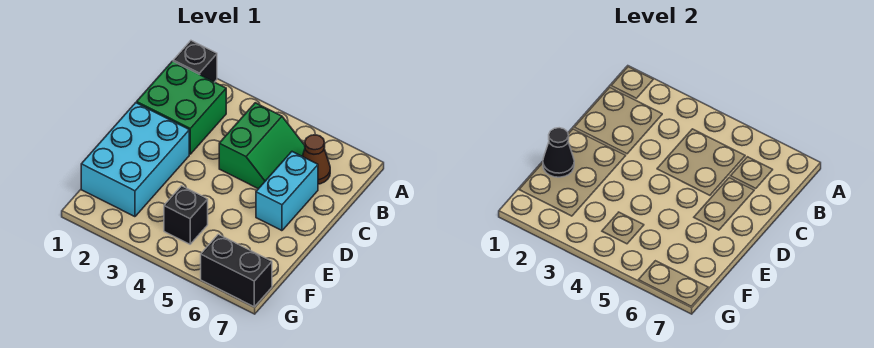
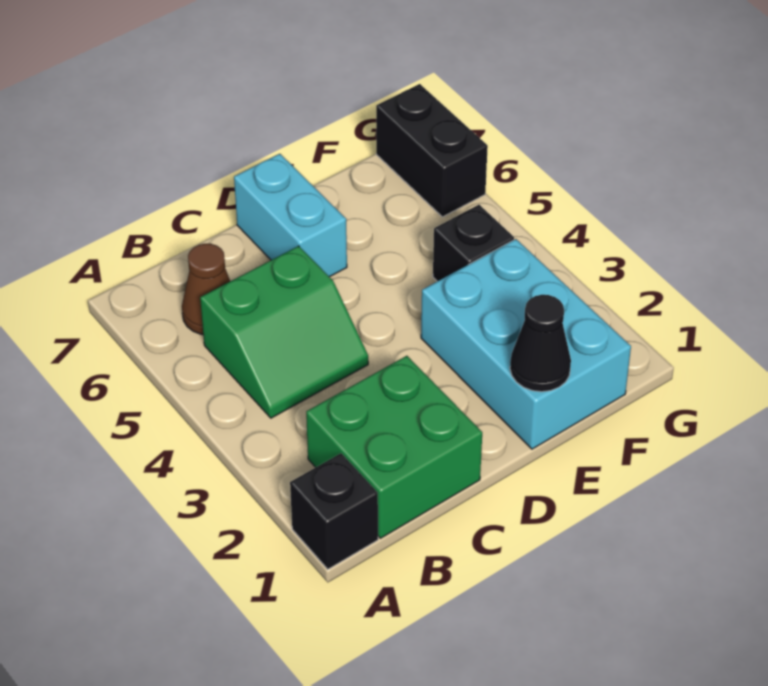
green 2x2 slope [219,103,305,189] -> green 2x2 slope turned to [200,246,368,418]
cyan 1x2 brick [256,152,318,231] -> cyan 1x2 brick turned to [234,154,347,277]
cyan 2x3 brick [81,103,189,217] -> cyan 2x3 brick turned to [421,239,631,449]

